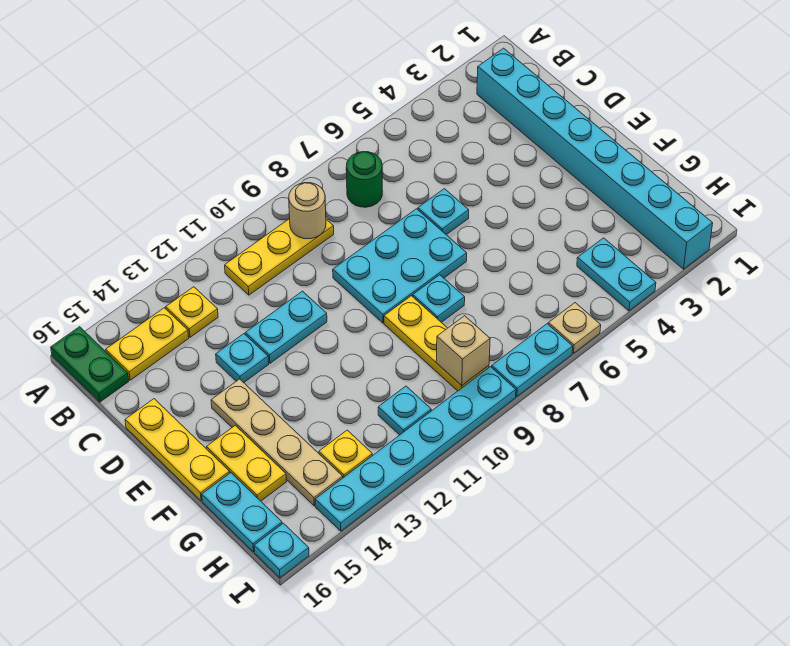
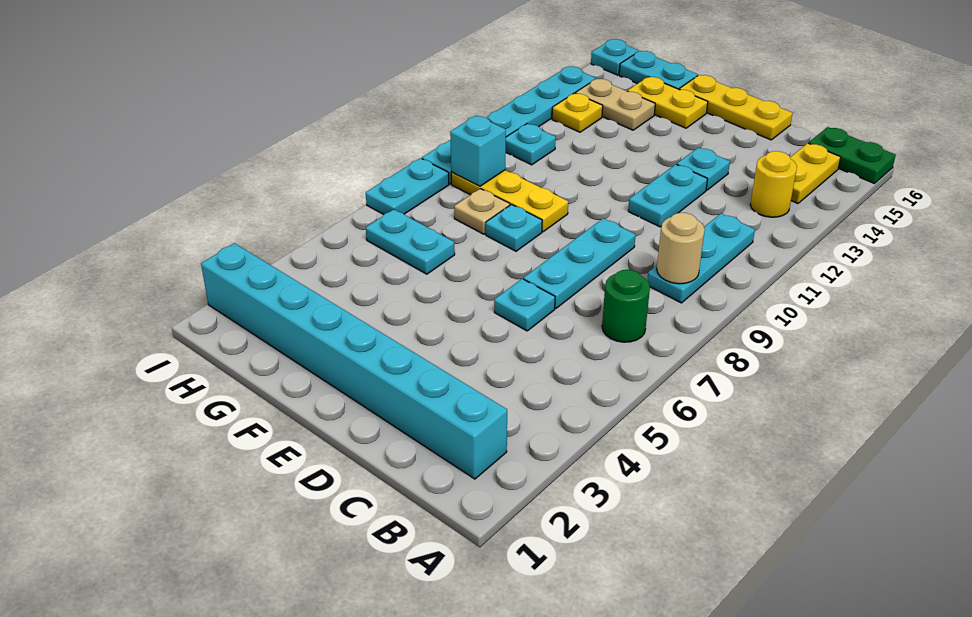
yellow 1x3 plate [225,219,334,295] -> cyan 1x3 plate [647,214,755,303]
yellow 1x1 plate [166,287,218,337] -> yellow 1x1 round brick [750,151,797,217]
cyan 2x3 plate [333,209,467,323] -> cyan 1x3 plate [523,218,635,309]
tan 1x4 plate [211,379,343,506] -> tan 1x2 plate [576,79,655,130]
cyan 1x2 plate [577,238,656,311] -> cyan 1x2 plate moved to [366,209,455,274]
tan 1x1 brick [436,316,490,386] -> cyan 1x1 brick [450,115,506,186]
tan 1x1 plate [548,303,601,353] -> tan 1x1 plate moved to [454,189,510,234]

